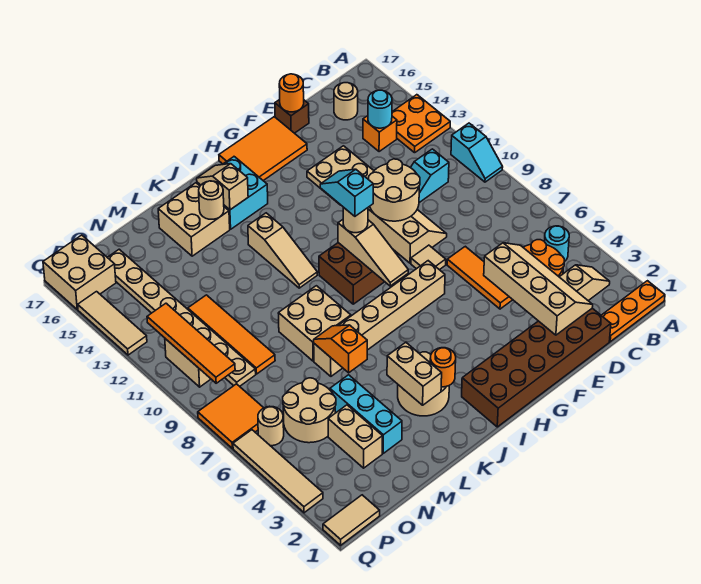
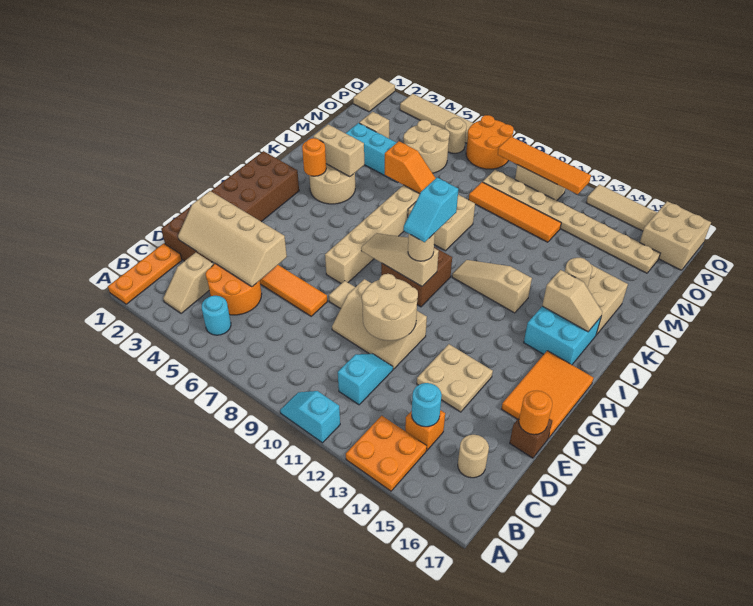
cyan 1x2 slope [320,169,373,216] -> cyan 1x2 slope turned to [403,178,458,242]
tan 1x2 brick [328,405,383,468] -> tan 1x1 brick [359,112,389,138]
orange 2x2 tile [198,384,263,448] -> orange 2x2 round brick [466,115,514,169]

